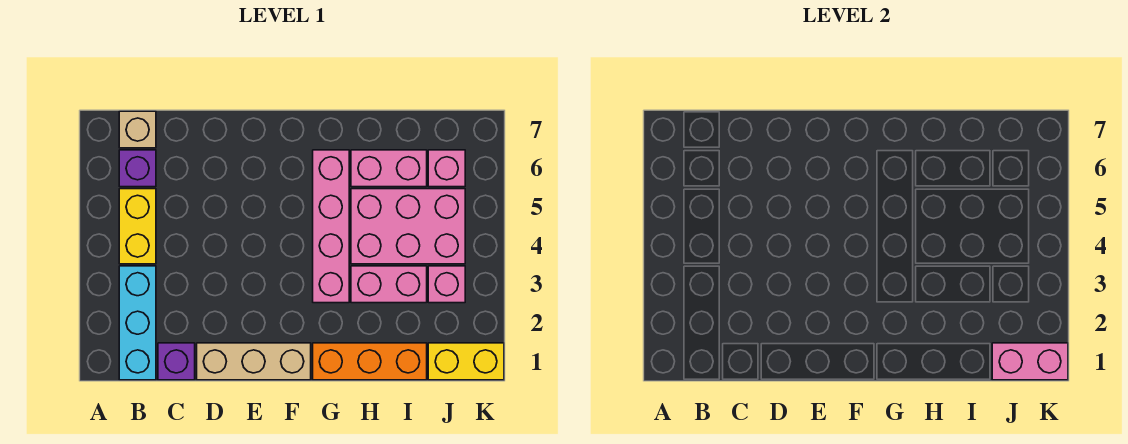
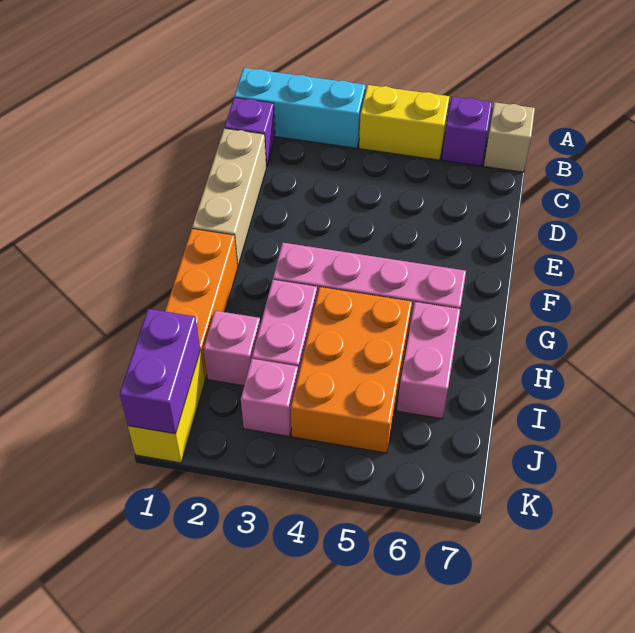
pink 2x3 brick [351,189,465,264] -> orange 2x3 brick [291,287,412,453]
pink 1x2 brick [992,343,1068,380] -> purple 1x2 brick [119,309,200,434]
pink 1x1 brick [428,150,465,187] -> pink 1x1 brick moved to [204,311,260,386]

